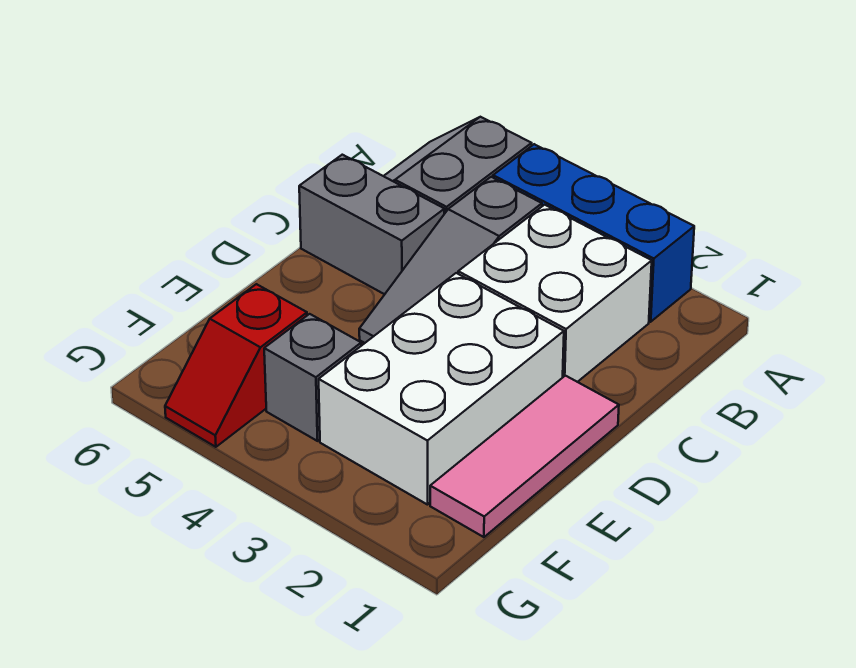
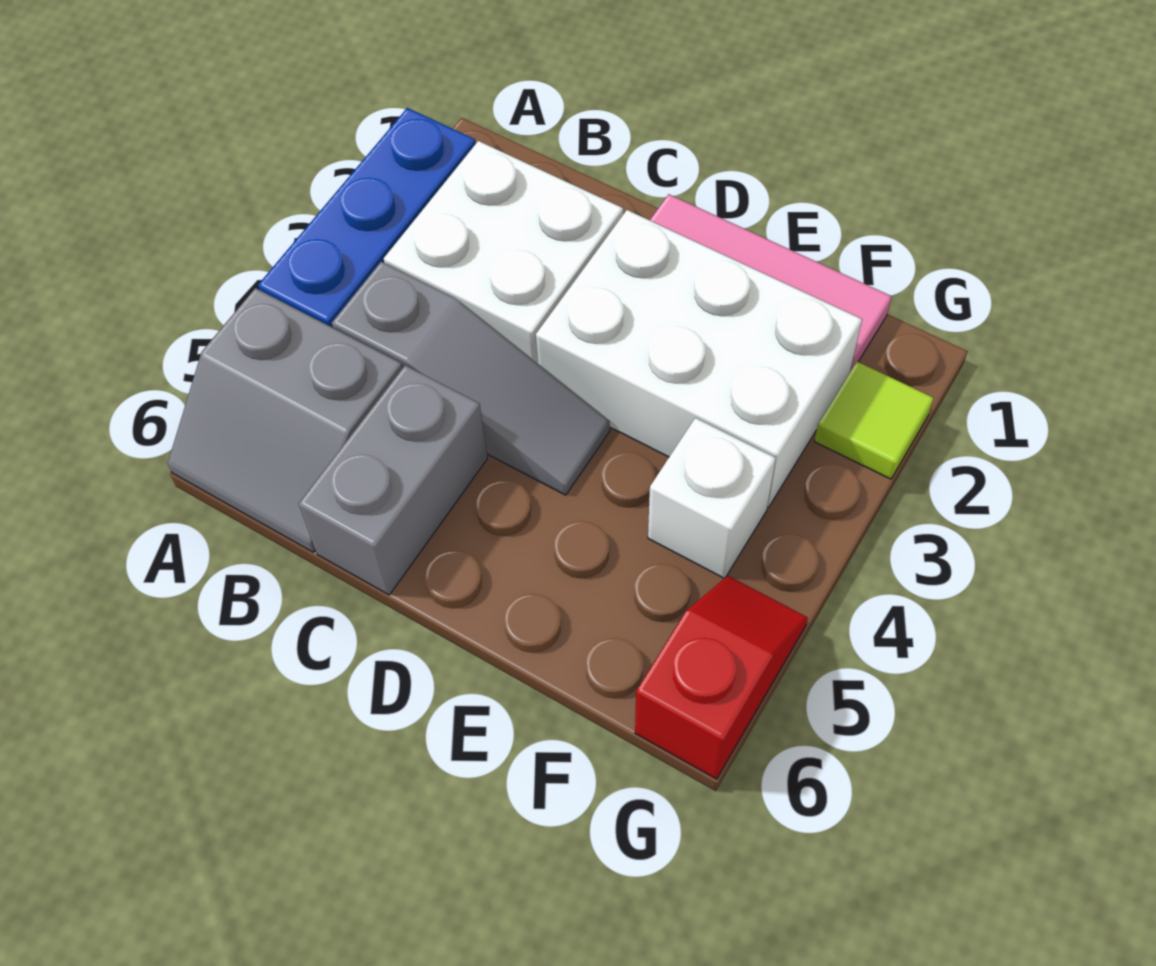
grey 1x1 brick [264,314,361,441] -> white 1x1 brick [648,418,776,578]
red 1x2 slope [165,284,307,447] -> red 1x2 slope turned to [635,576,808,779]
none -> lime 1x1 tile [814,362,934,479]

